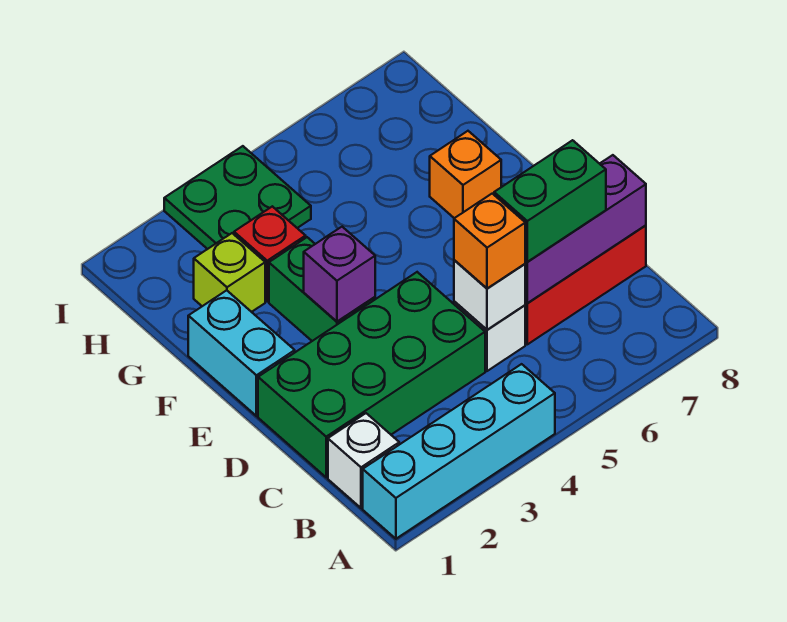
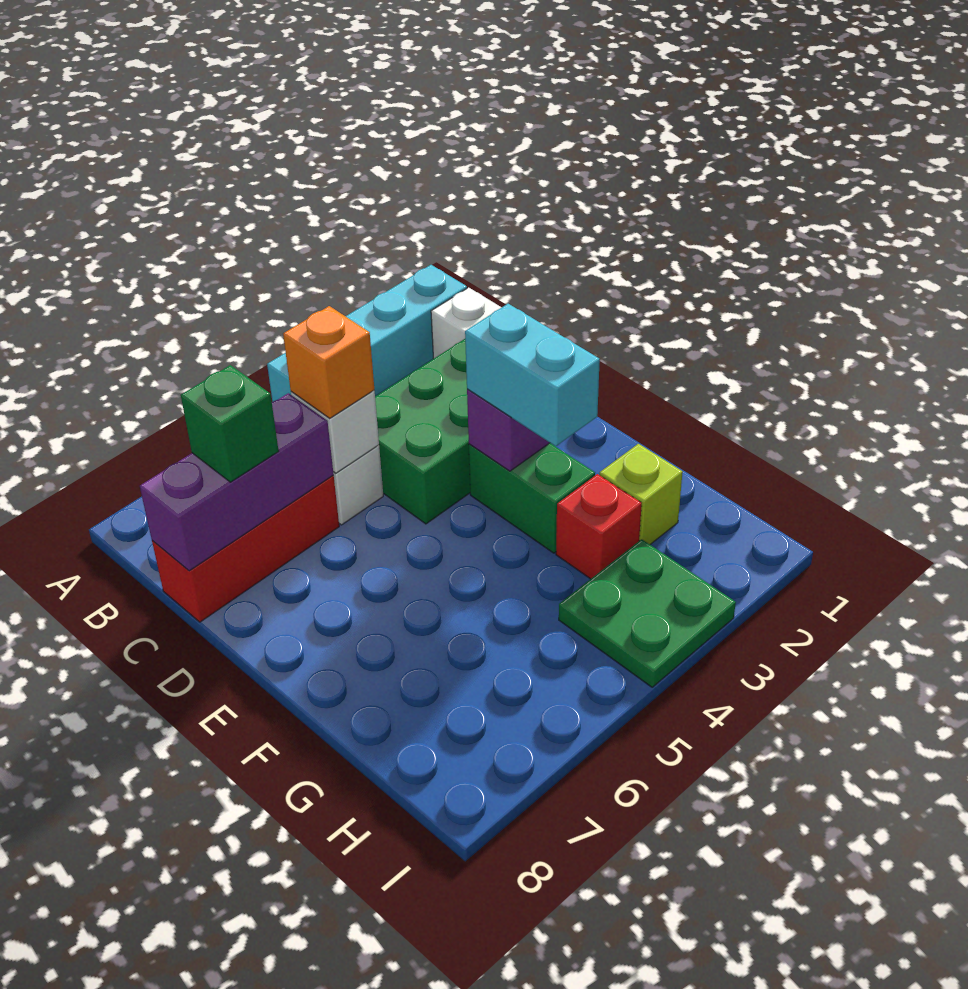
green 1x2 brick [494,140,606,262] -> green 1x1 brick [181,365,279,482]
cyan 1x2 brick [188,290,295,416] -> cyan 1x2 brick moved to [465,304,600,446]
orange 1x1 brick [430,131,501,218] -> none

